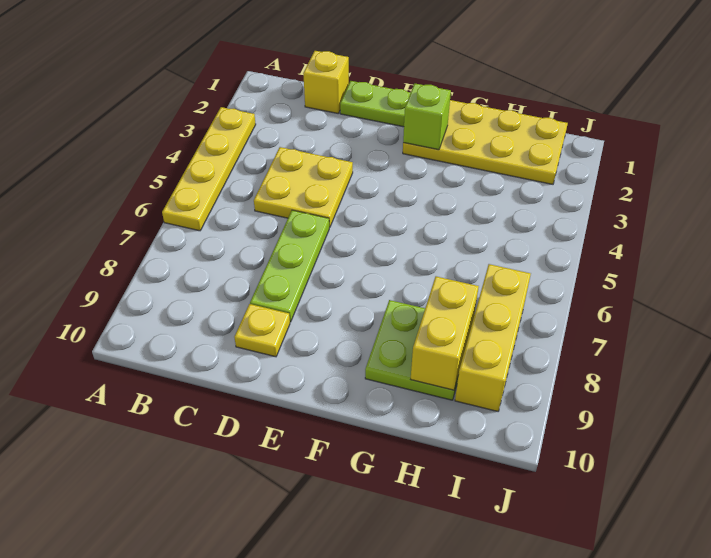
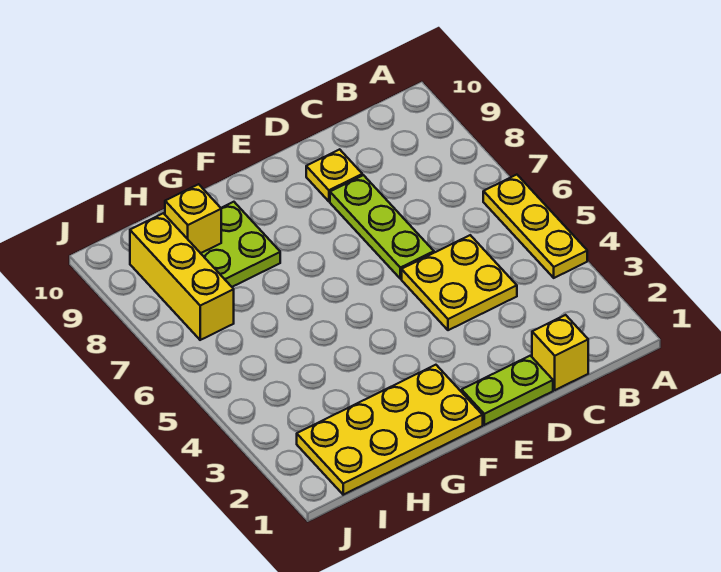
yellow 1x4 plate [162,107,256,231] -> yellow 1x3 plate [483,175,587,278]
lime 1x1 brick [403,84,451,150] -> none
yellow 1x2 brick [411,276,479,390] -> yellow 1x1 brick [165,184,221,253]

